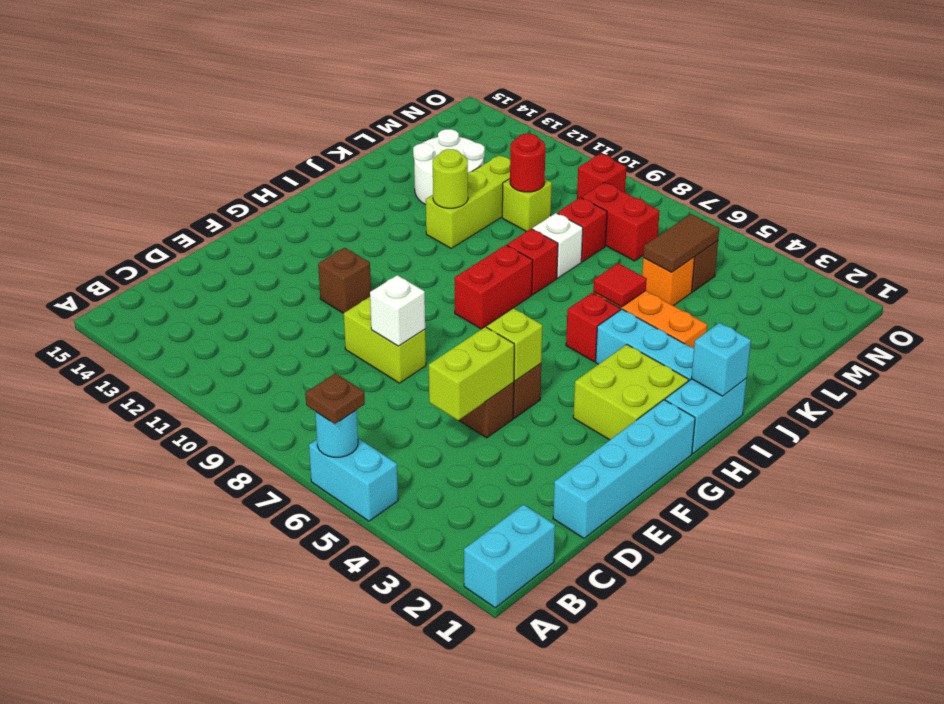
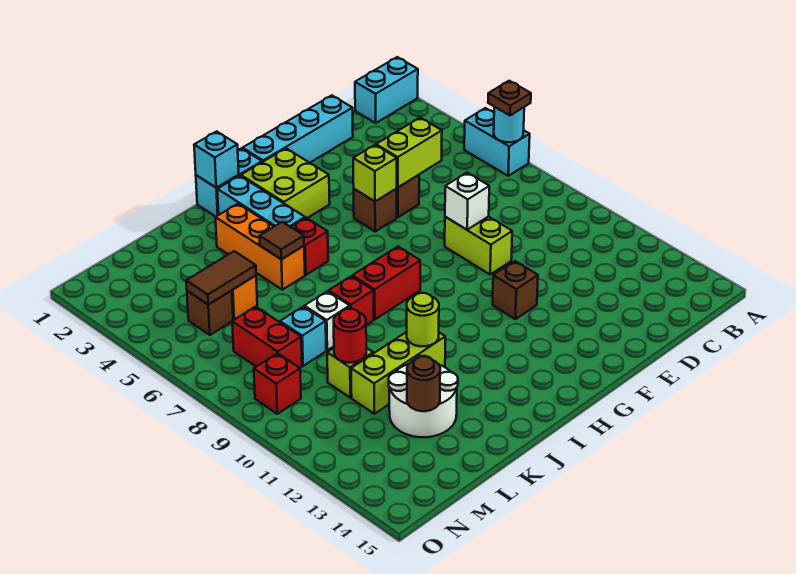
red 1x1 tile [593,263,647,307] -> brown 1x1 tile [260,222,304,259]
red 1x1 brick [557,197,607,262] -> cyan 1x1 brick [280,306,326,366]
none -> brown 1x1 round brick [407,357,440,411]

